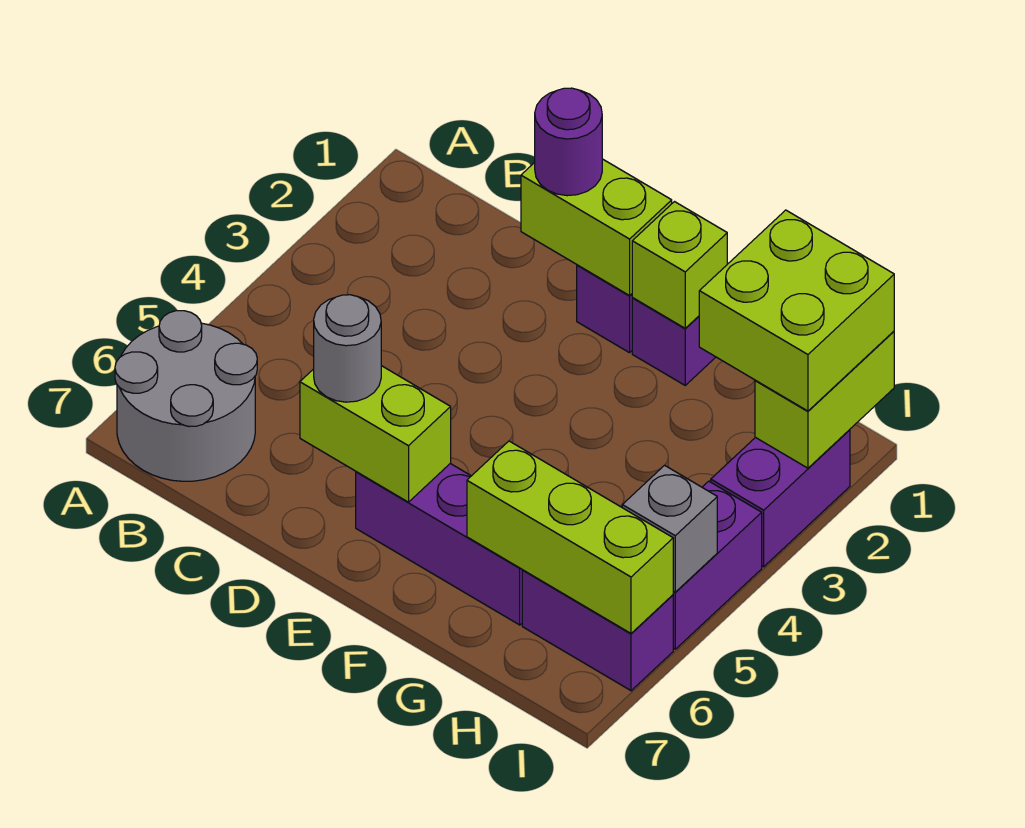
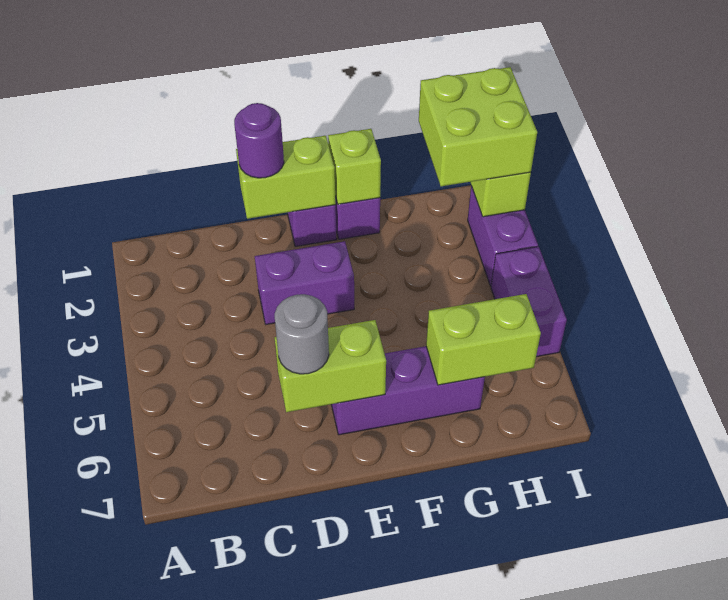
grey 2x2 round brick [115,311,257,481] -> none
lime 1x3 brick [467,441,673,633] -> lime 1x2 brick [426,294,541,385]
purple 1x2 brick [522,570,673,691] -> purple 1x2 brick moved to [255,241,354,324]
grey 1x1 brick [622,465,717,592] -> none

